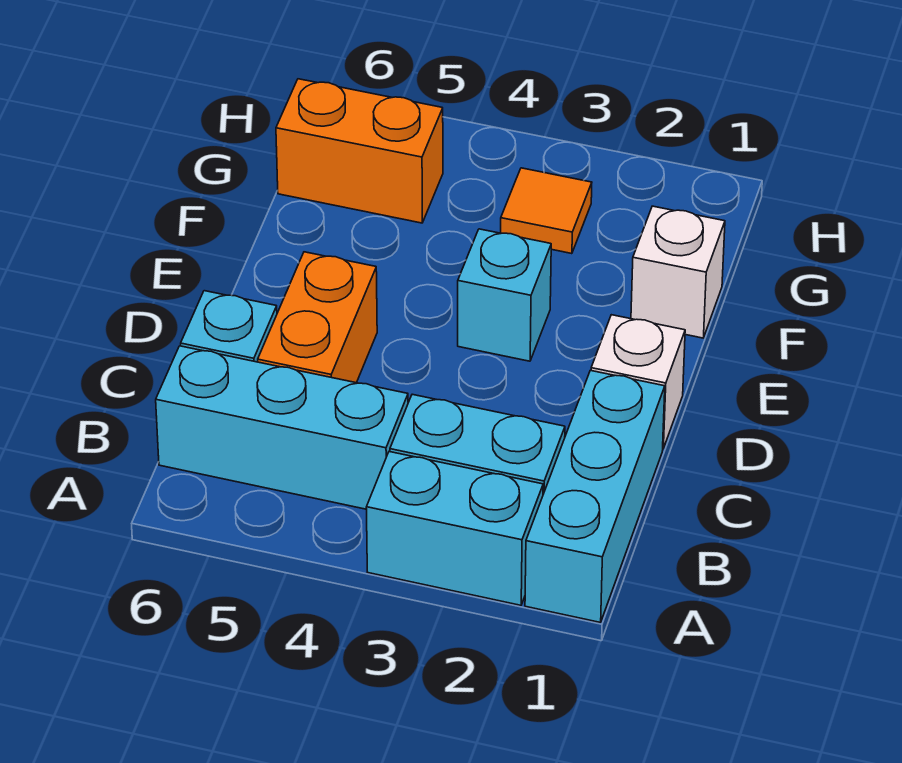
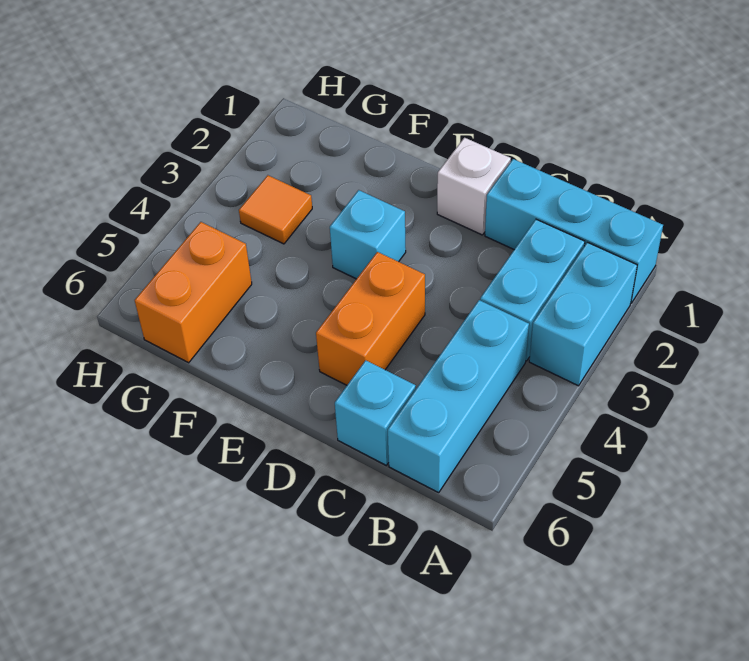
orange 1x2 brick [258,252,377,383] -> orange 1x2 brick turned to [316,252,425,385]
white 1x1 brick [631,206,725,338] -> none

